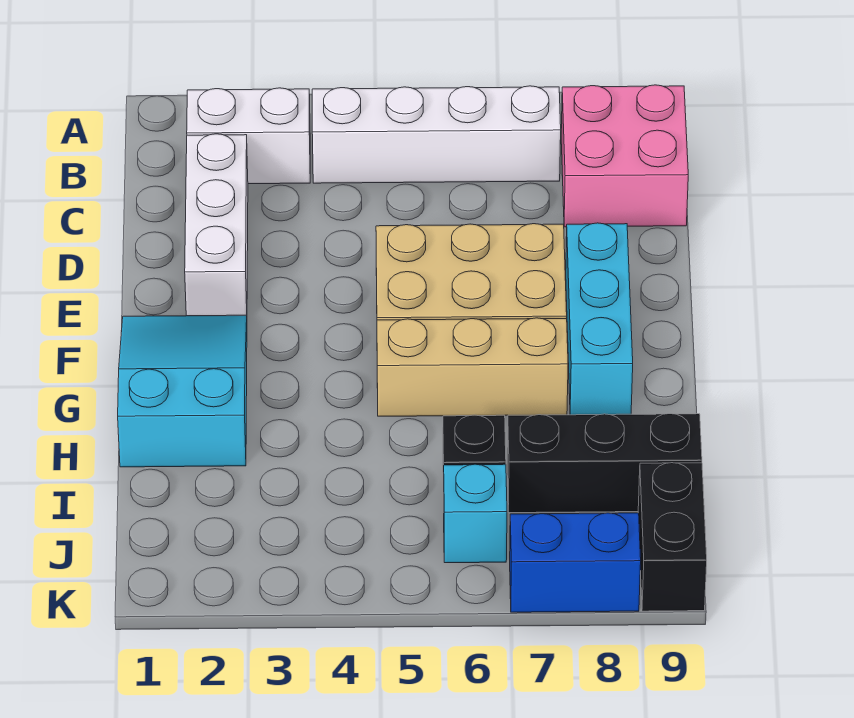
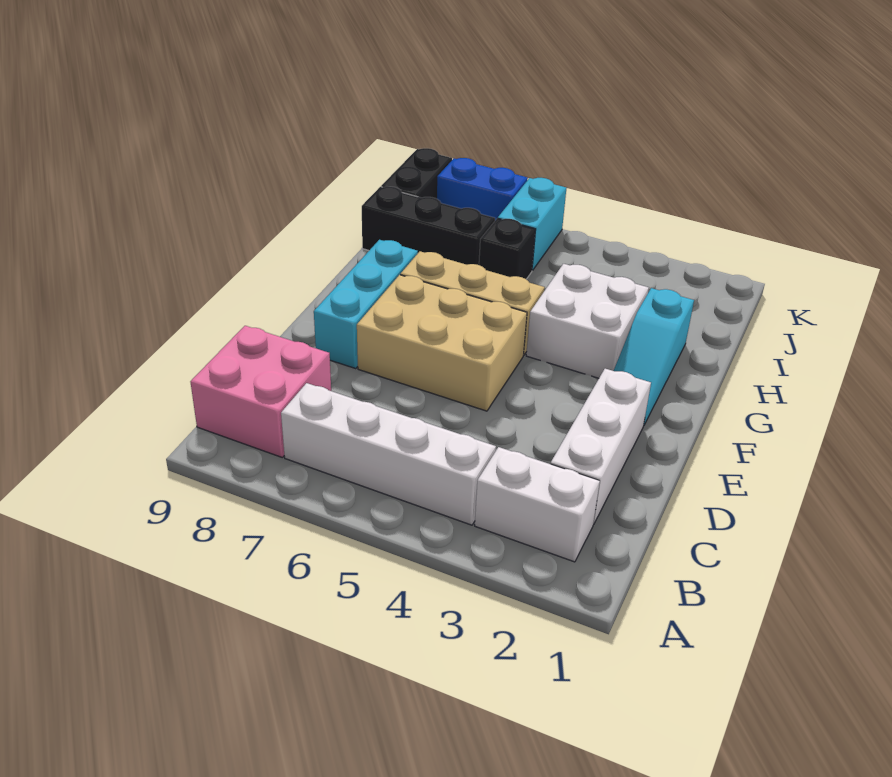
cyan 2x3 slope [118,315,247,467] -> cyan 1x3 slope [614,288,694,425]
none -> white 2x2 brick [526,264,649,378]
cyan 1x1 brick [444,464,507,563] -> cyan 1x2 brick [498,178,566,271]

